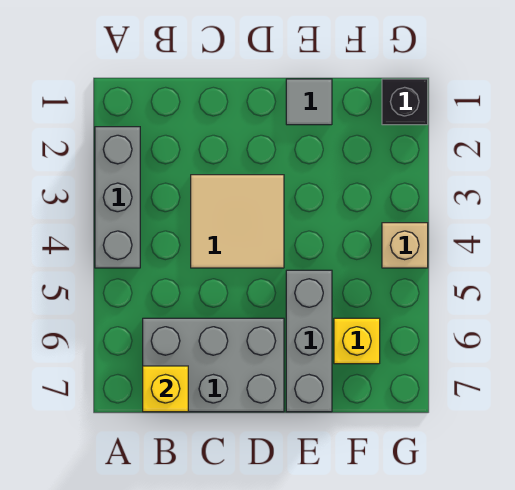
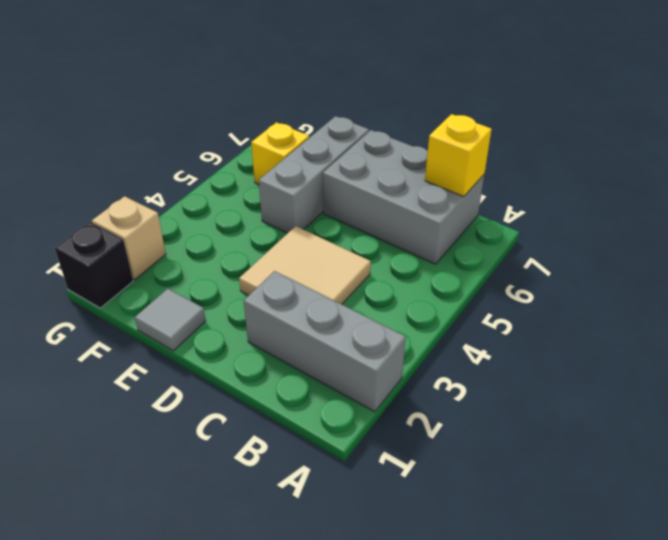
grey 1x3 brick [95,127,140,268] -> grey 1x3 brick turned to [244,271,406,412]
tan 1x1 brick [382,223,428,268] -> tan 1x1 brick moved to [92,196,166,279]

